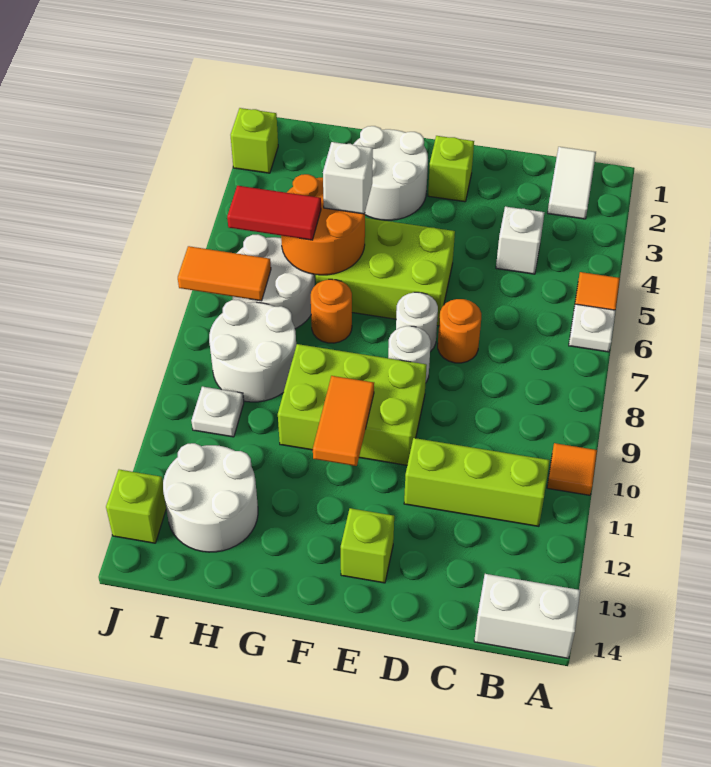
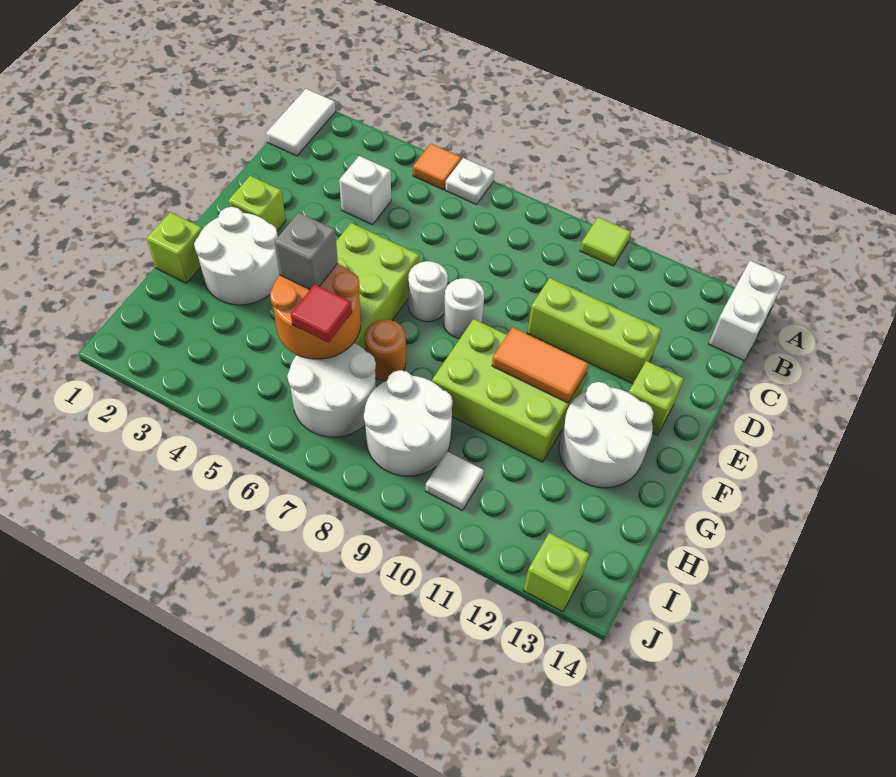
orange 1x1 tile [547,443,597,495] -> lime 1x1 tile [580,217,631,266]
white 1x2 tile [548,147,596,219] -> white 1x2 tile turned to [266,89,336,156]
lime 1x3 brick [404,438,550,526] -> lime 1x3 brick turned to [527,278,661,384]
orange 1x1 round brick [438,299,481,363] -> none
lime 2x3 brick [278,344,427,465] -> lime 2x3 brick turned to [432,319,586,462]
white 1x1 brick [323,142,373,214] -> grey 1x1 brick [275,213,338,289]
red 1x2 tile [227,186,321,240] -> red 1x1 tile [291,284,352,343]
white 2x2 round brick [163,443,258,552] -> white 2x2 round brick moved to [559,382,654,488]
orange 1x2 tile [178,246,271,301] -> none
white 1x1 plate [191,387,244,437] -> white 1x1 tile [426,451,484,510]
lime 1x1 brick [231,108,278,173] -> lime 1x1 brick moved to [147,212,202,283]

